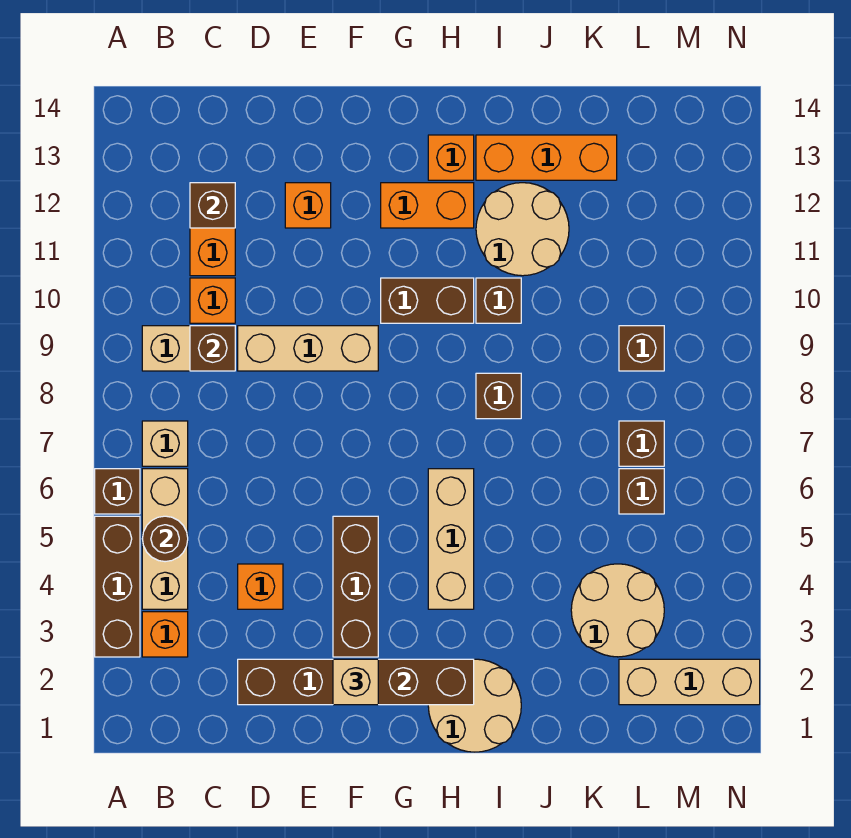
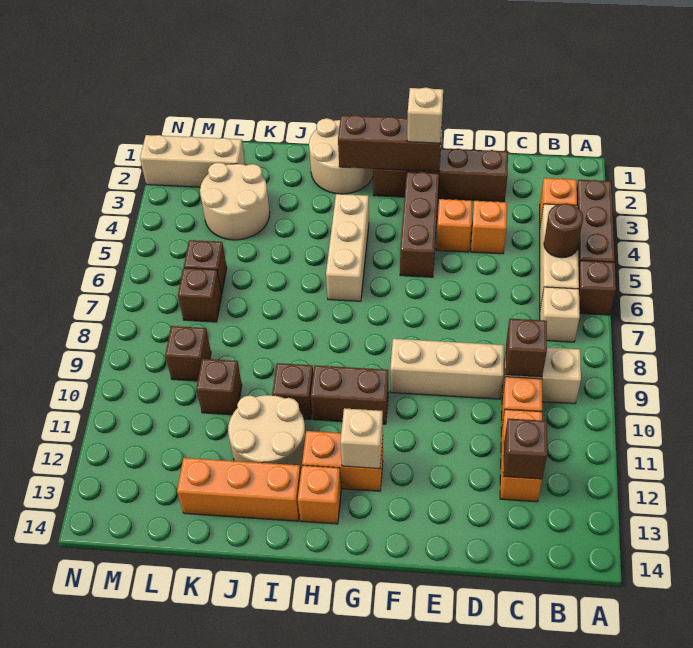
orange 1x1 brick [285,183,331,228] -> orange 1x1 brick moved to [436,199,472,252]
none -> tan 1x1 brick [340,408,383,469]
brown 1x1 brick [476,373,521,419] -> brown 1x1 brick moved to [196,359,242,415]

